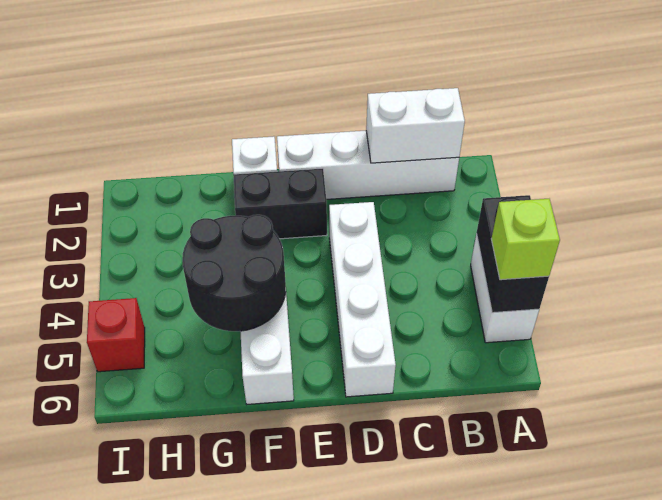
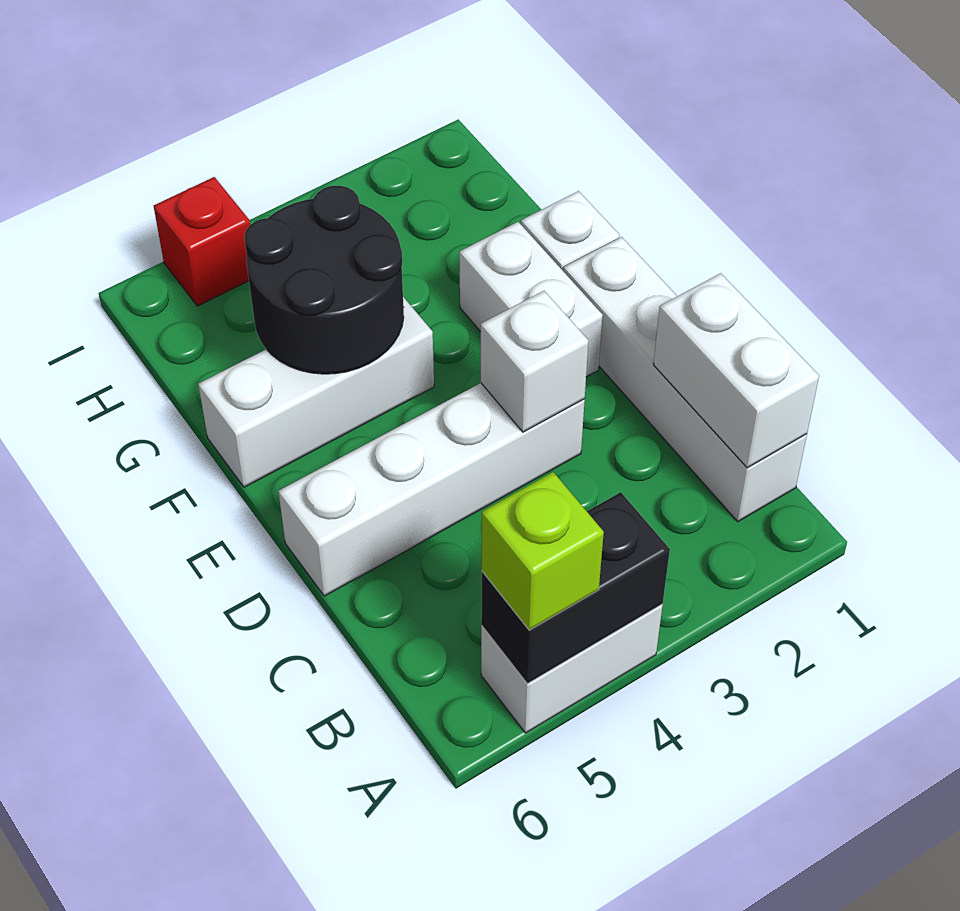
none -> white 1x1 brick [481,291,588,432]
black 1x2 brick [233,168,327,239] -> white 1x2 brick [459,222,603,377]

